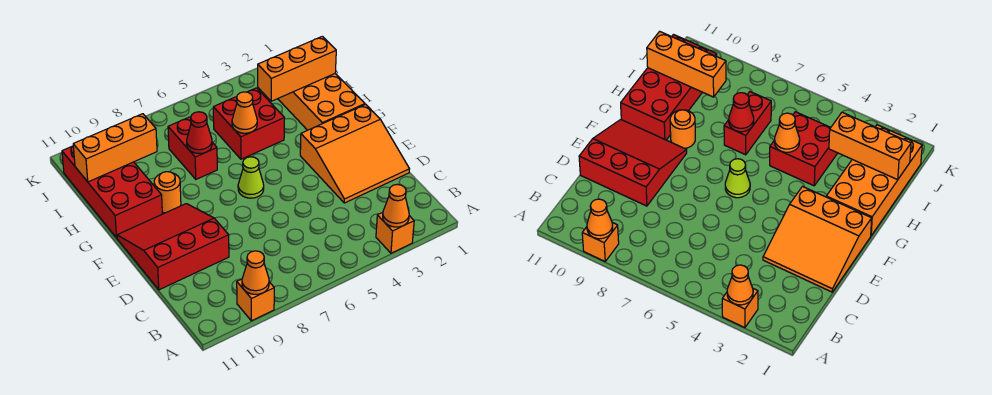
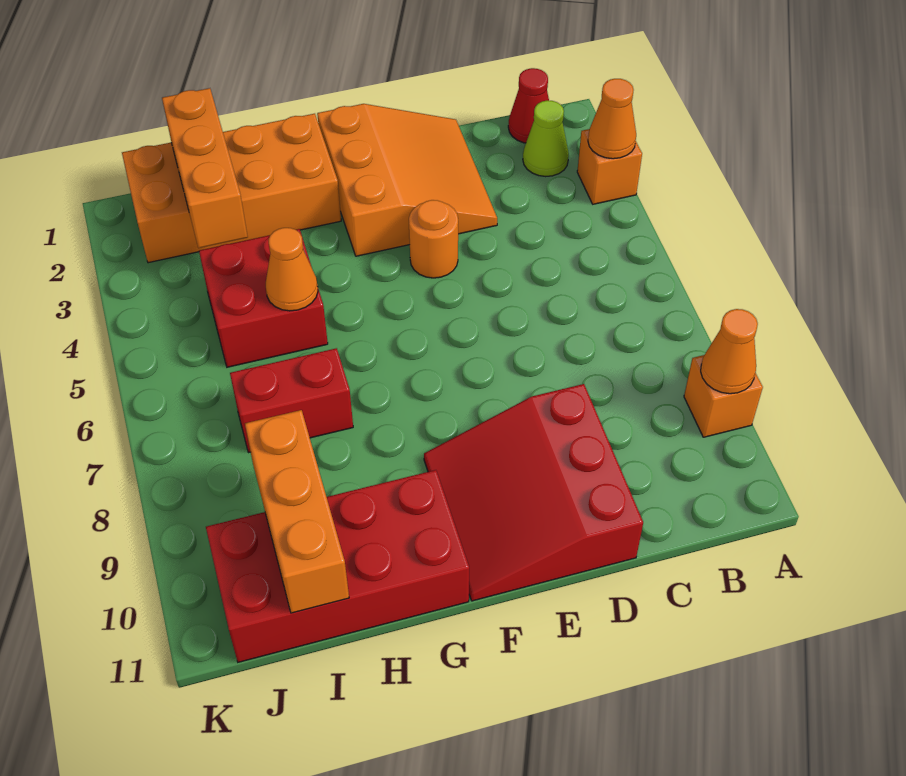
lime 1x1 cone [238,157,264,198] -> lime 1x1 cone moved to [523,100,569,177]
orange 1x1 round brick [154,172,181,213] -> orange 1x1 round brick moved to [409,200,458,278]
red 1x1 cone [187,112,212,153] -> red 1x1 cone moved to [508,68,549,143]

